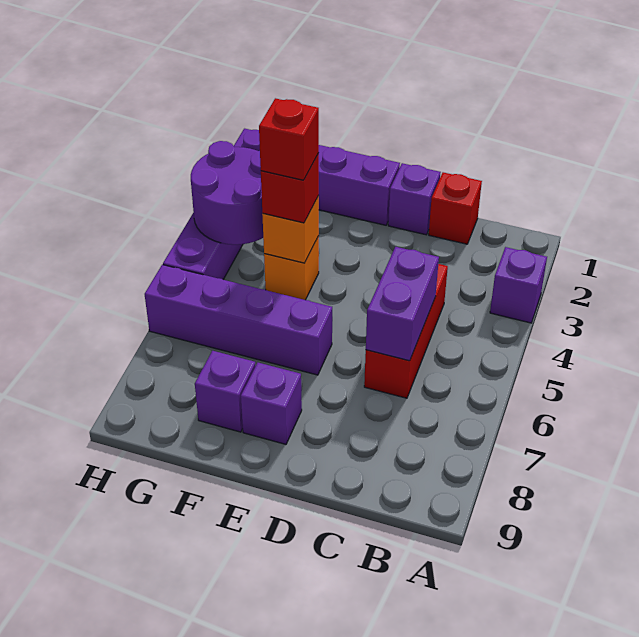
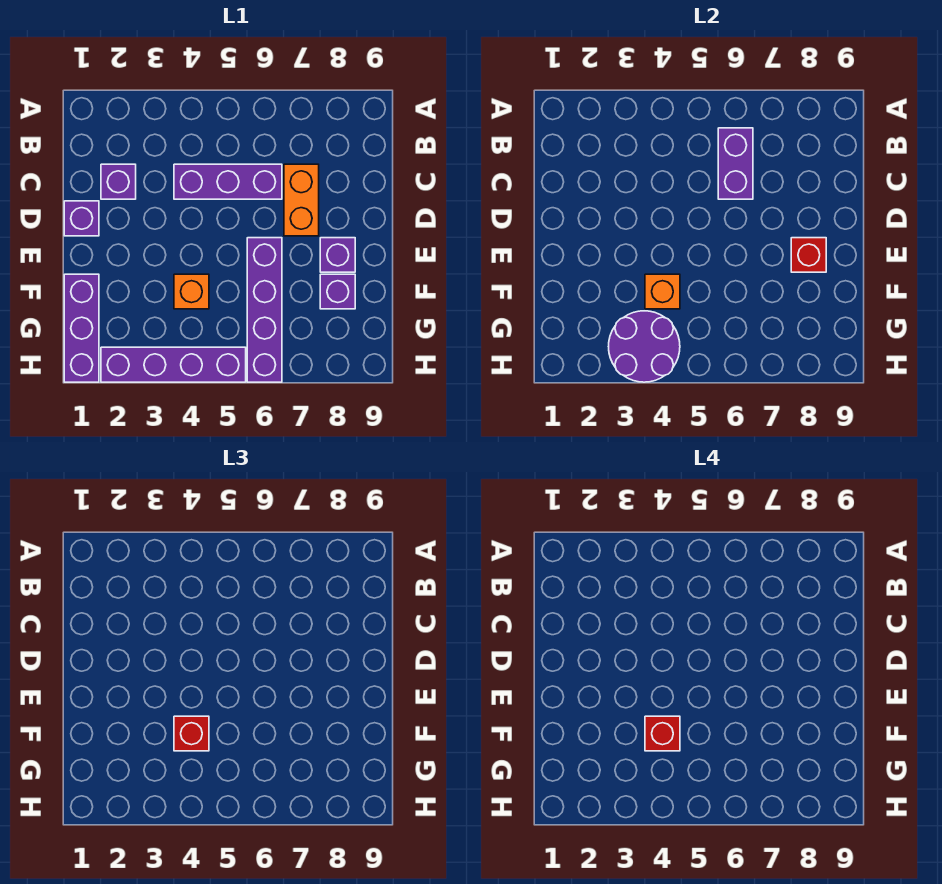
purple 1x1 brick [490,247,547,323] -> purple 1x1 brick moved to [101,164,136,199]
red 1x1 brick [429,172,482,244] -> red 1x1 brick moved to [791,238,826,272]
red 1x3 brick [364,264,448,398] -> purple 1x3 brick [174,164,282,199]
purple 1x2 brick [366,247,439,361] -> purple 1x2 brick turned to [718,128,753,199]
none -> orange 1x2 brick [284,164,319,236]
purple 1x4 brick [234,129,400,225] -> purple 1x3 brick [64,274,99,382]

